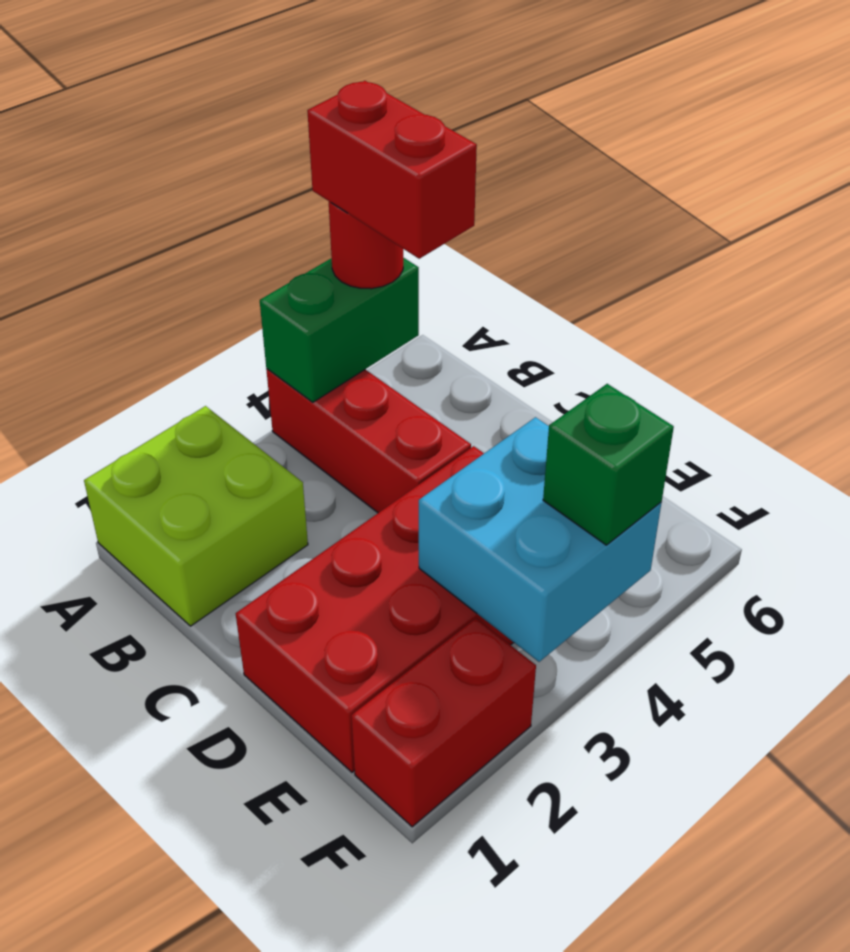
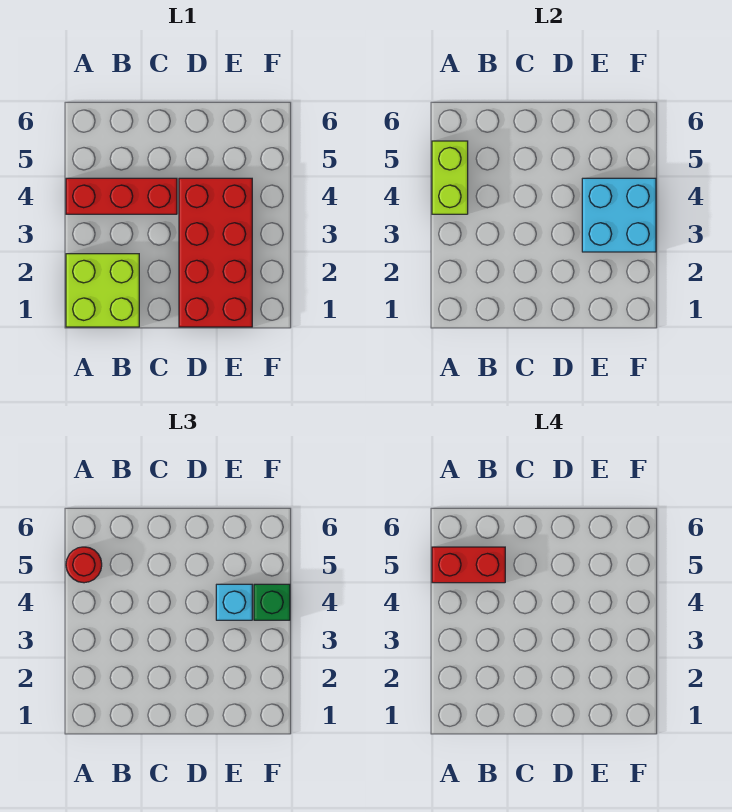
green 1x2 brick [260,258,419,402] -> lime 1x2 brick [432,141,468,214]
none -> cyan 1x1 brick [216,584,252,620]
red 1x2 brick [351,618,536,827] -> none

